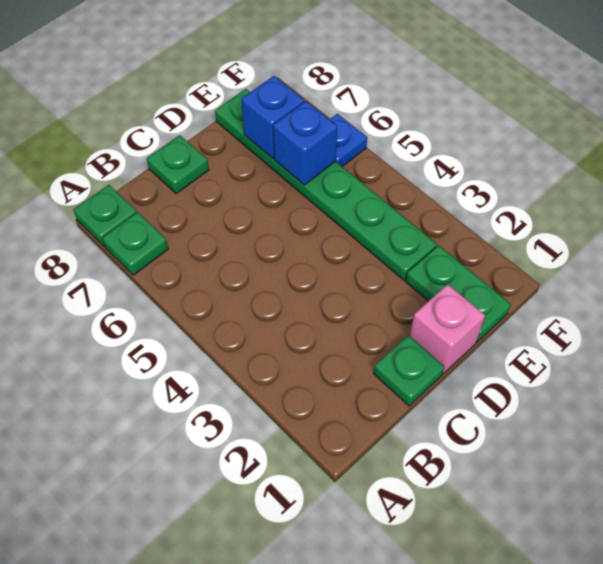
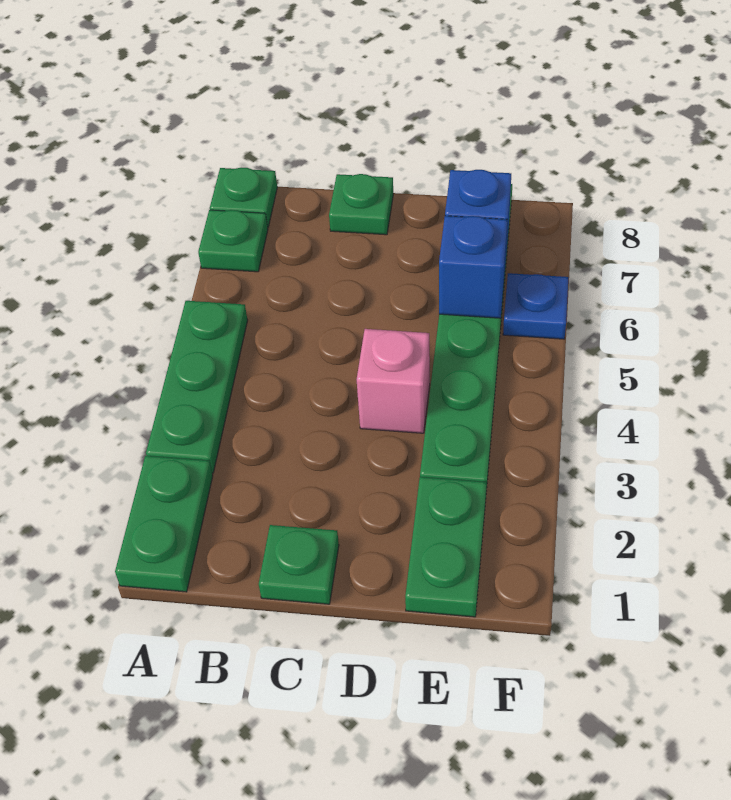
none -> green 1x2 plate [115,456,213,592]
none -> green 1x3 plate [146,301,248,473]
pink 1x1 brick [410,284,485,373] -> pink 1x1 brick moved to [357,329,430,433]

